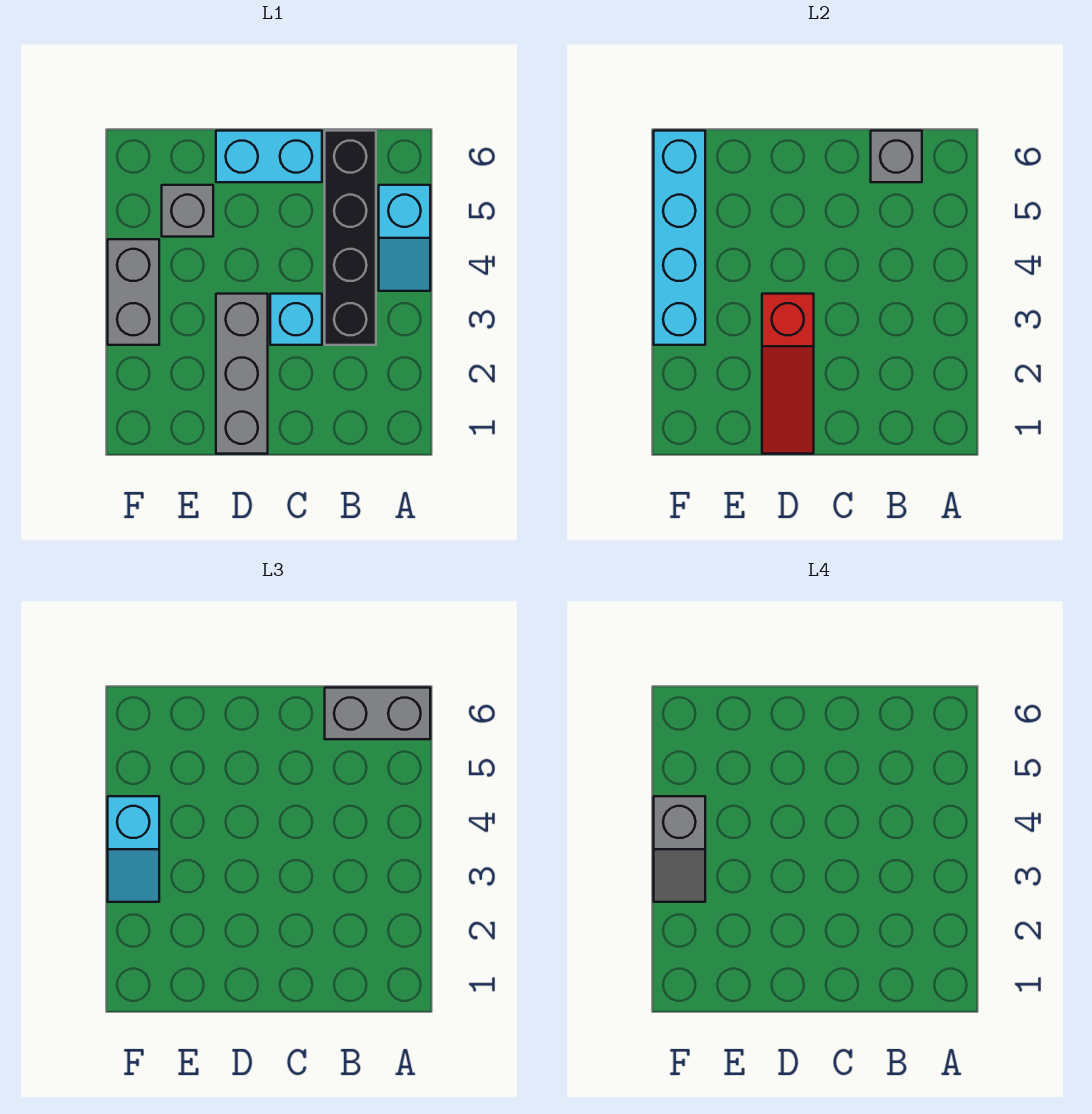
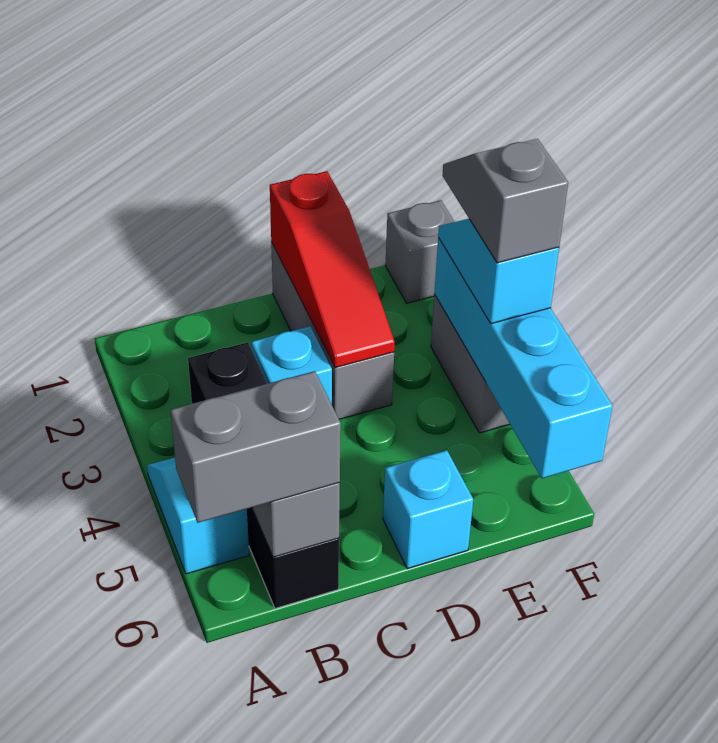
cyan 1x2 brick [216,131,322,182] -> cyan 1x1 brick [383,450,473,569]
red 1x3 slope [762,294,814,454] -> red 1x3 slope turned to [270,171,395,368]
grey 1x1 brick [162,185,213,237] -> grey 1x1 brick moved to [385,200,454,303]

